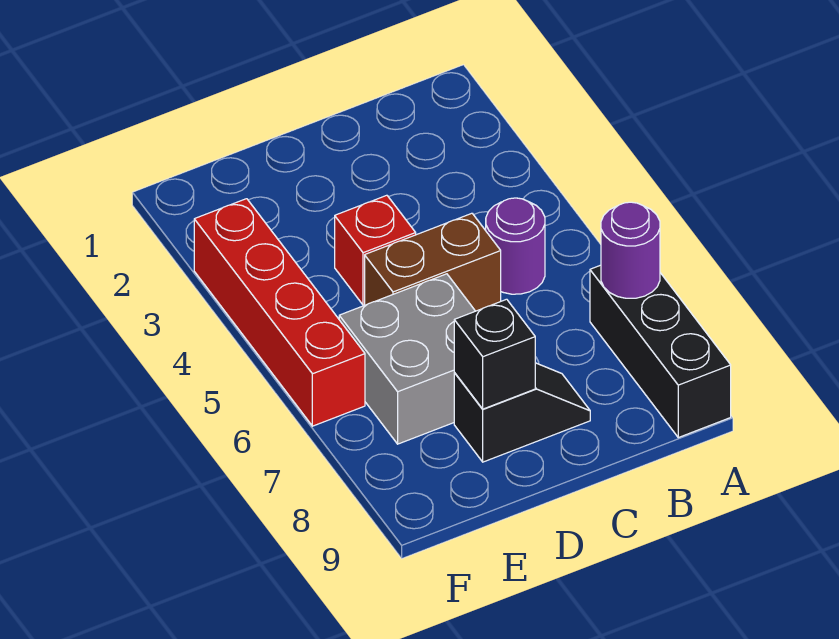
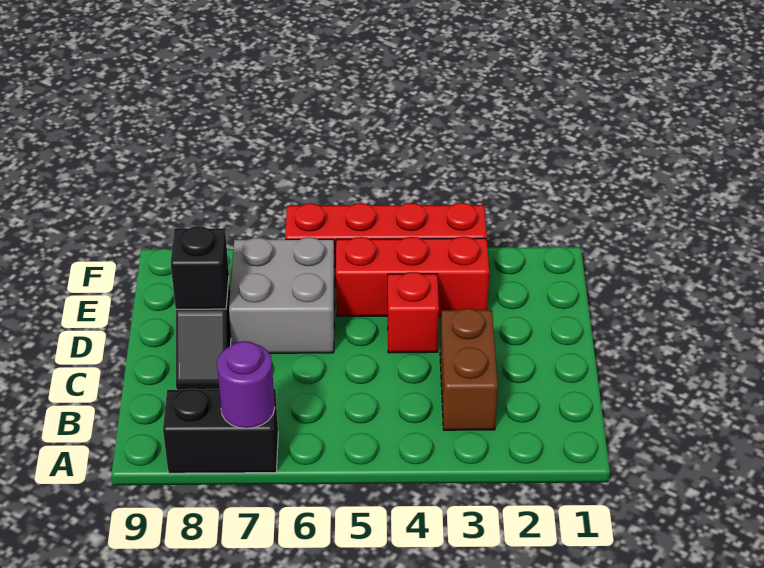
black 1x3 brick [590,265,731,438] -> black 1x2 brick [163,389,278,473]
purple 1x1 round brick [486,198,545,294] -> none
brown 1x2 brick [365,213,501,311] -> brown 1x2 brick moved to [440,309,498,430]
none -> red 1x3 brick [336,237,489,316]

